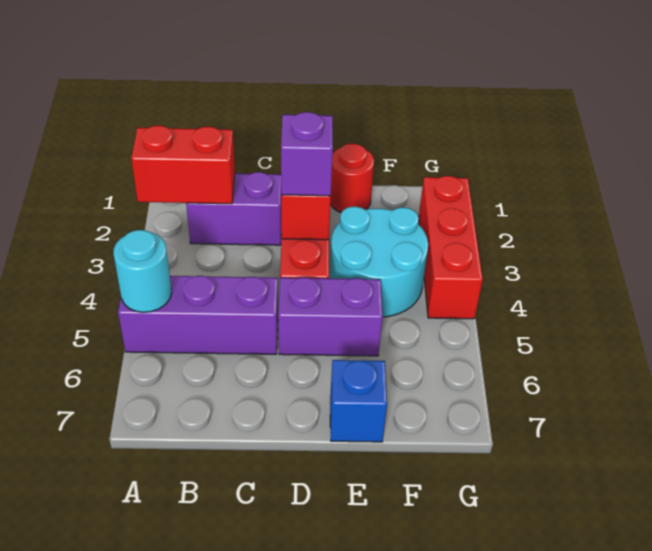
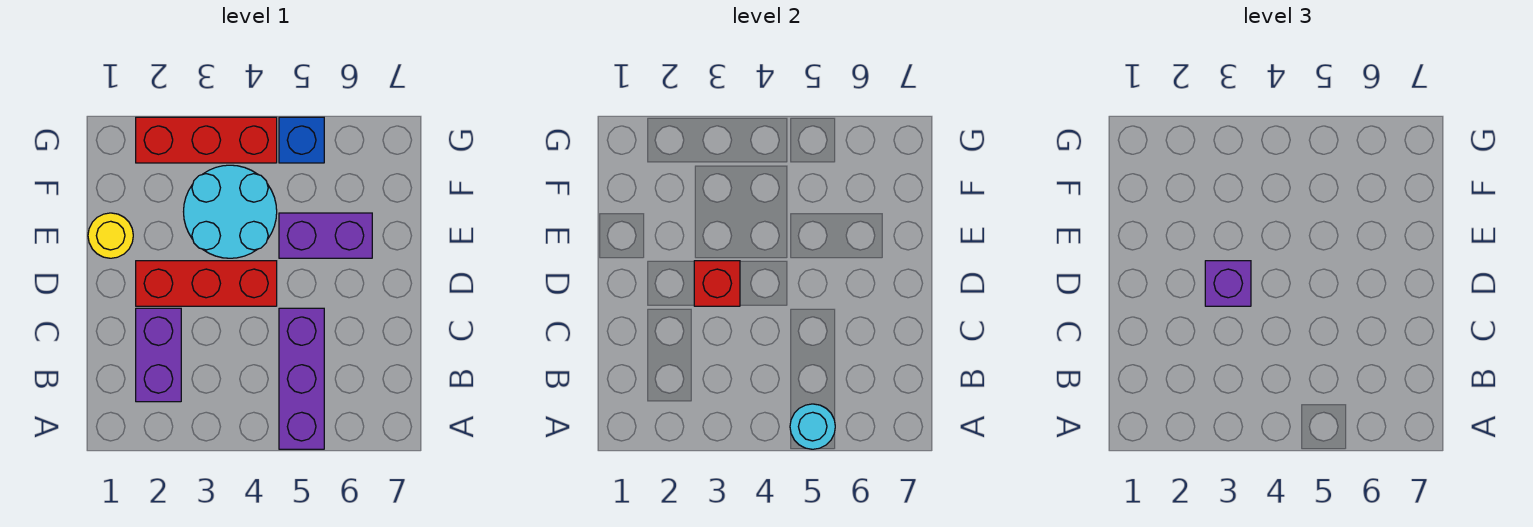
red 1x2 brick [131,126,235,204] -> none
purple 1x2 brick [279,278,383,356] -> purple 1x2 brick turned to [279,213,372,258]
red 1x1 round brick [330,144,374,212] -> yellow 1x1 round brick [88,213,133,258]
blue 1x1 brick [330,360,387,442] -> blue 1x1 brick moved to [279,117,324,163]

